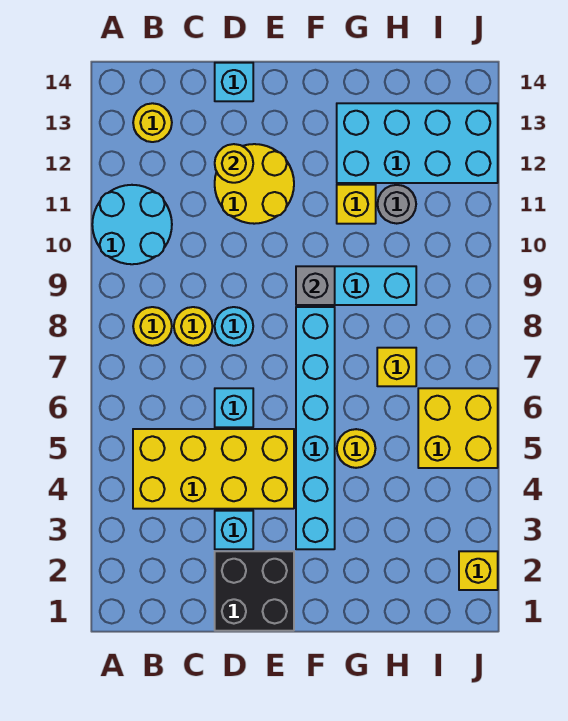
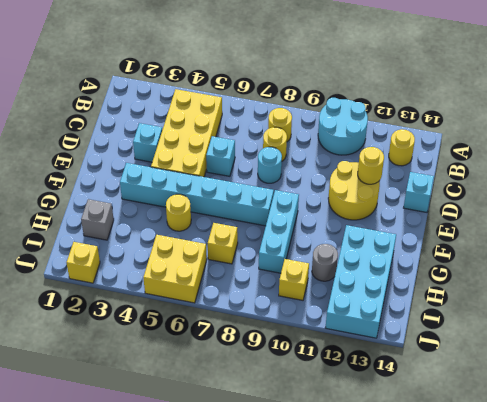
black 2x2 brick [215,551,294,631] -> none
grey 1x1 brick [296,266,335,305] -> grey 1x1 brick moved to [81,199,114,240]
yellow 1x1 brick [337,185,376,224] -> yellow 1x1 brick moved to [279,259,309,300]

